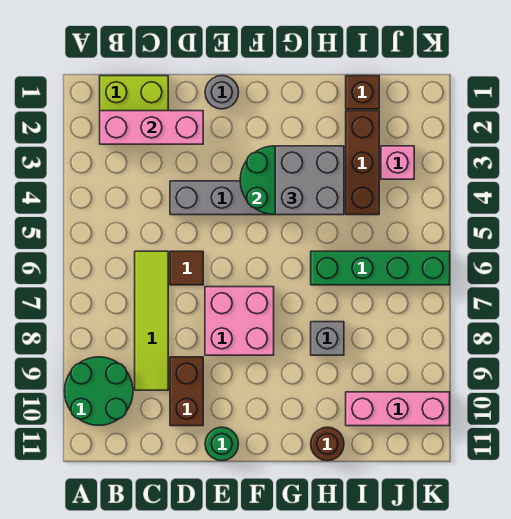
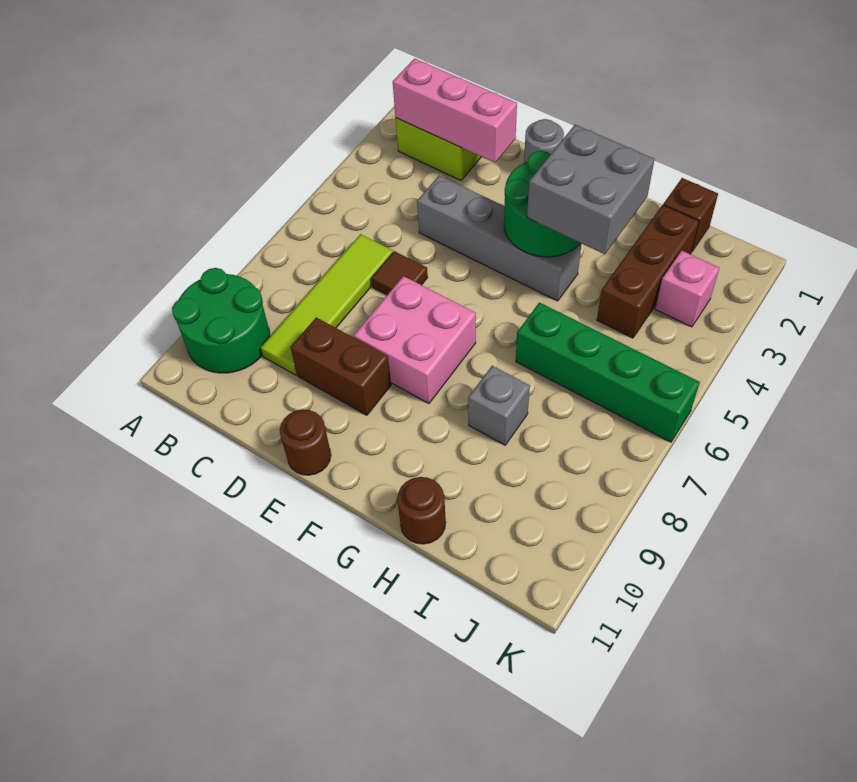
brown 1x2 brick [170,357,203,426] -> brown 1x2 brick turned to [290,317,391,415]
green 1x1 round brick [205,427,239,461] -> brown 1x1 round brick [280,409,331,475]
pink 1x3 brick [346,392,450,426] -> none

